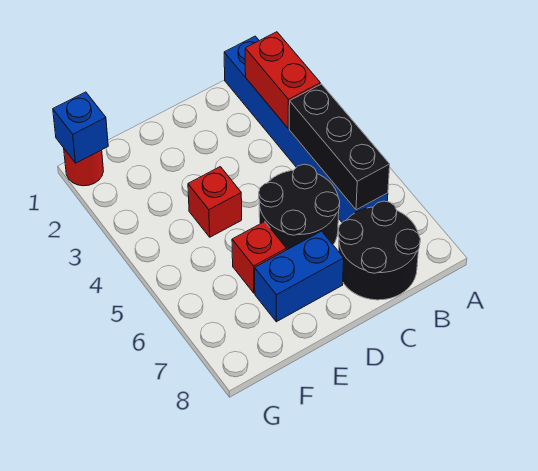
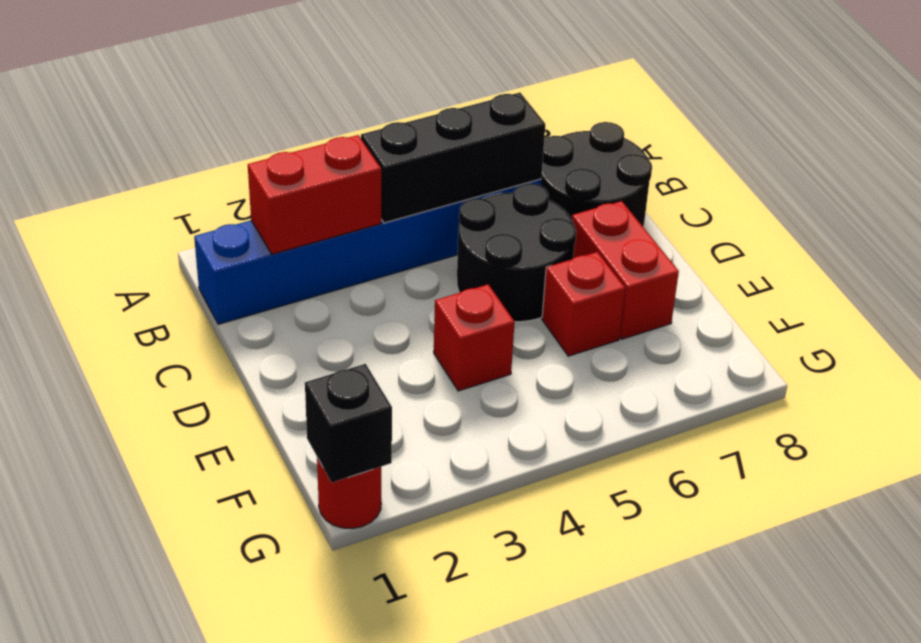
blue 1x2 brick [255,231,344,322] -> red 1x2 brick [572,201,679,339]
blue 1x1 brick [53,92,108,163] -> black 1x1 brick [305,364,392,483]

